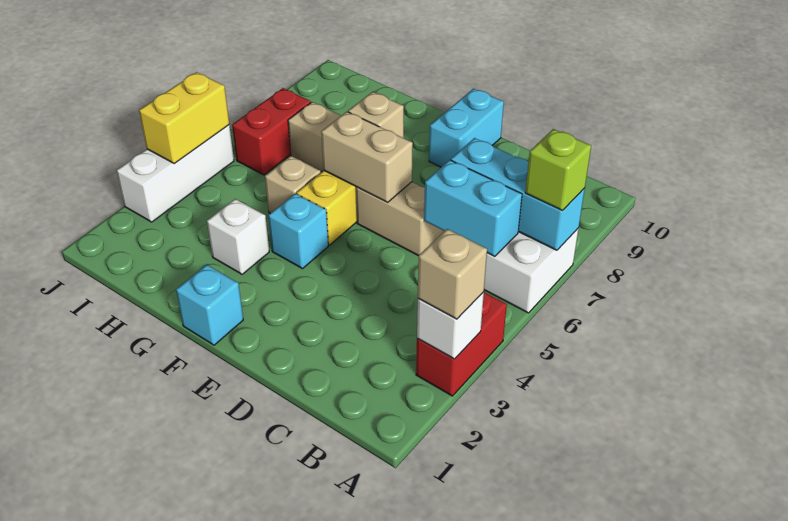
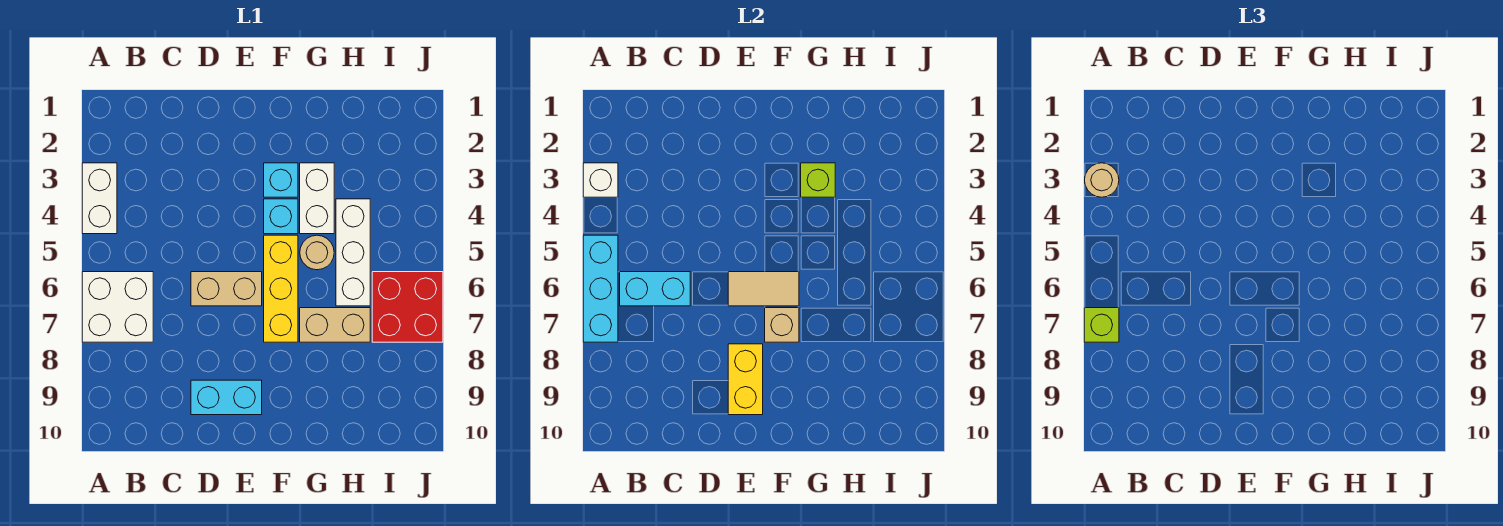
red 1x2 brick [416,292,507,396] -> white 1x2 brick [82,163,117,234]
tan 1x1 brick [418,229,487,319] -> tan 1x1 round brick [1085,163,1119,197]
cyan 1x3 brick [451,138,585,250] -> cyan 1x3 brick turned to [583,235,618,342]
tan 1x2 brick [321,112,413,202] -> tan 1x2 tile [728,272,799,306]
cyan 1x2 brick [429,89,504,167] -> cyan 1x2 brick turned to [191,380,262,415]
cyan 1x1 brick [176,265,243,345] -> cyan 1x1 brick moved to [264,163,298,197]
white 1x1 brick [207,199,269,274] -> white 1x2 brick [300,163,334,234]
none -> lime 1x1 brick [801,163,835,197]
tan 1x1 brick [265,156,321,213] -> tan 1x1 round brick [300,235,334,270]
red 1x2 brick [232,88,311,175] -> red 2x2 brick [372,272,443,342]
white 1x3 brick [117,125,234,222] -> white 1x3 brick moved to [336,199,370,306]
yellow 1x2 brick [139,72,229,164] -> yellow 1x2 brick moved to [728,344,763,415]

